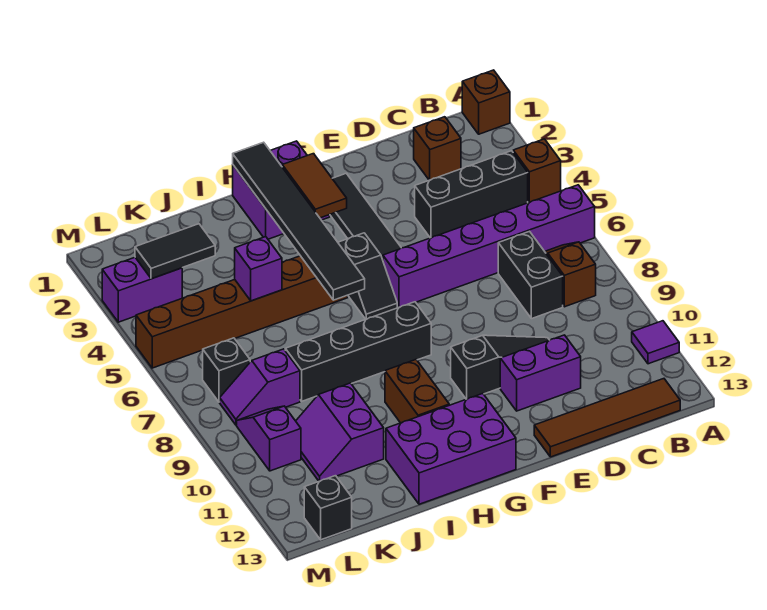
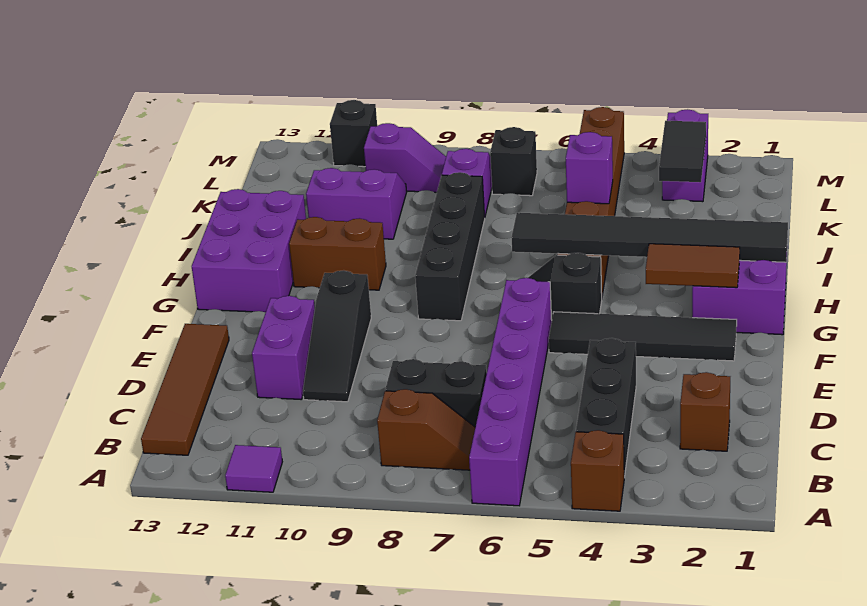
brown 1x1 brick [462,70,510,134] -> none
black 1x1 brick [304,476,352,540] -> black 1x1 brick moved to [330,100,377,167]

